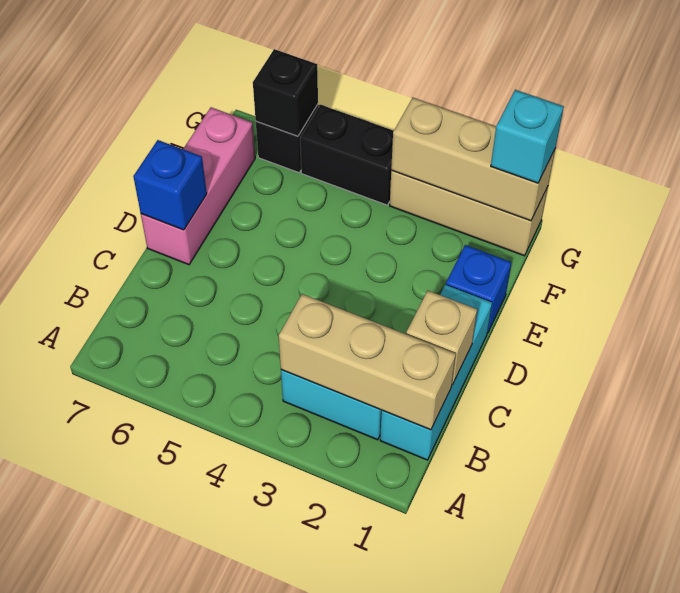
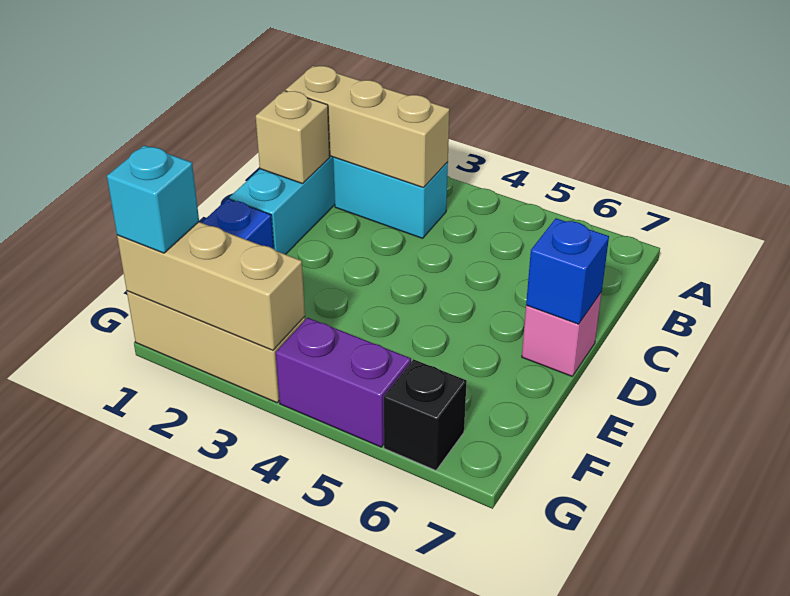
pink 1x3 brick [141,107,255,265] -> pink 1x1 brick [522,292,602,376]
black 1x2 brick [300,105,394,205] -> purple 1x2 brick [276,318,411,447]
black 1x1 brick [253,49,318,136] -> none

